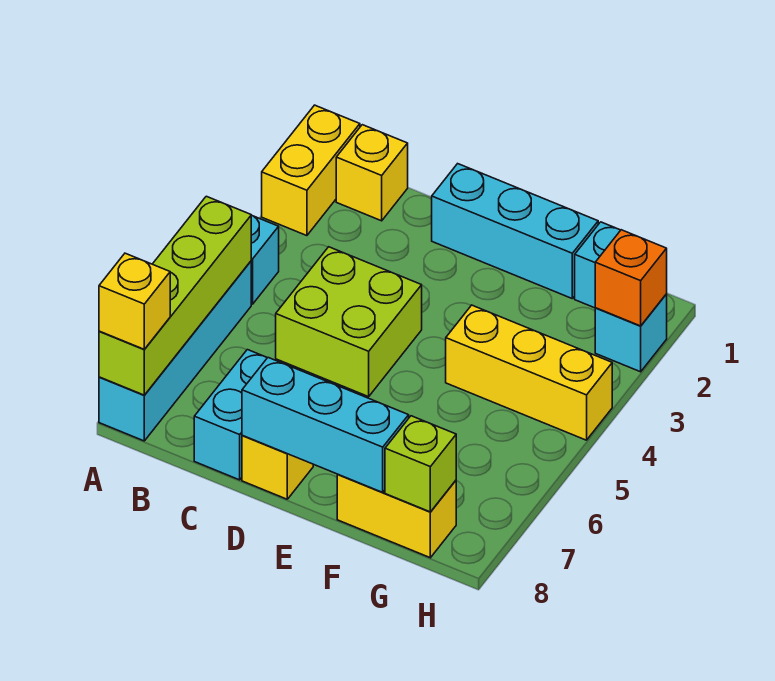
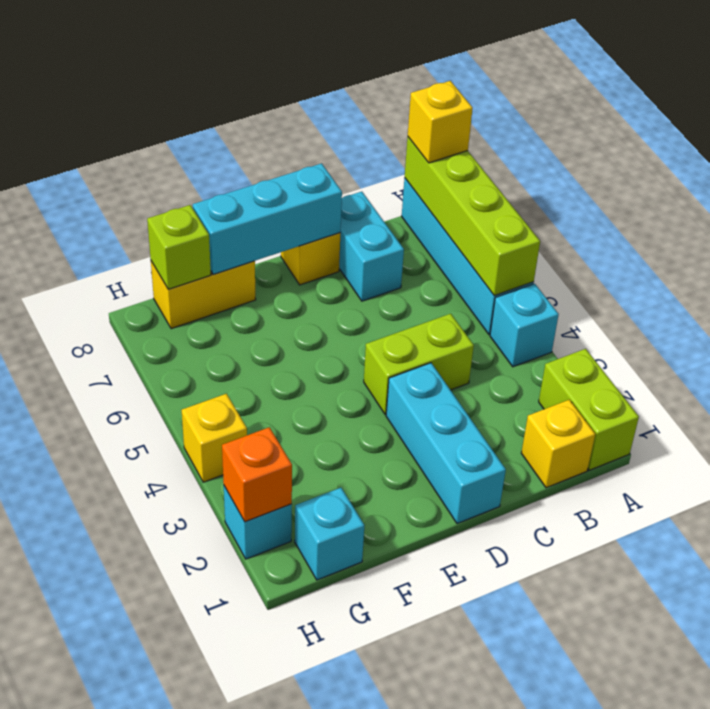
yellow 1x2 brick [262,105,360,236] -> lime 1x2 brick [539,349,639,470]
lime 2x2 brick [276,247,422,397] -> lime 1x2 brick [364,314,474,414]
cyan 1x3 brick [432,164,598,298] -> cyan 1x3 brick turned to [386,363,506,524]
yellow 1x3 brick [446,305,612,440] -> yellow 1x1 brick [182,394,247,482]

